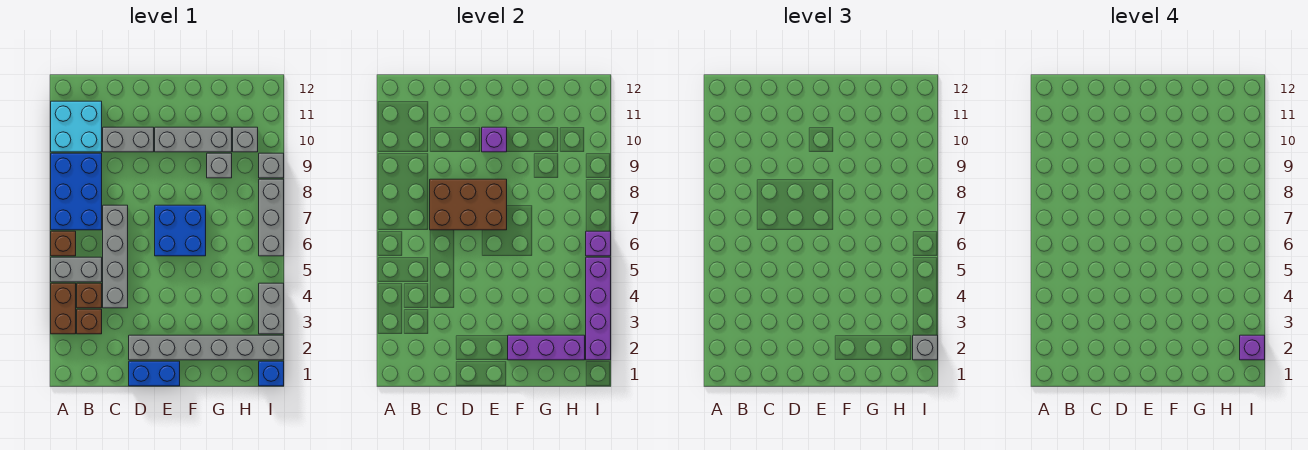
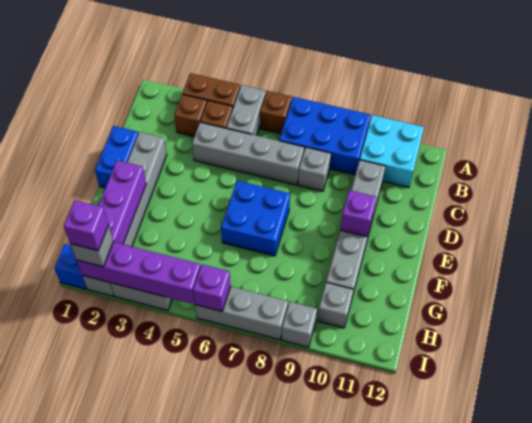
brown 2x3 brick [430,179,507,230] -> none
grey 1x1 brick [207,153,232,178] -> grey 1x1 brick moved to [298,147,331,191]

